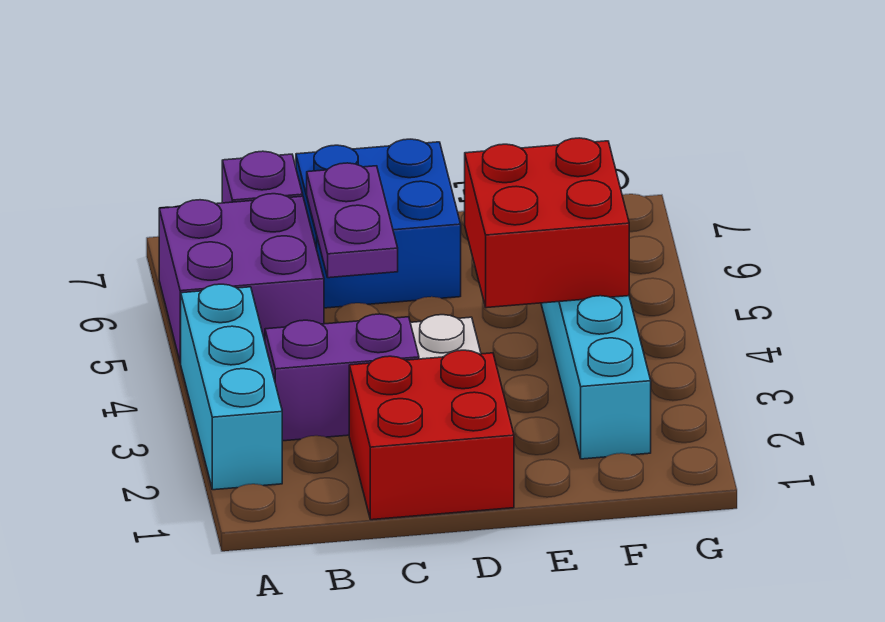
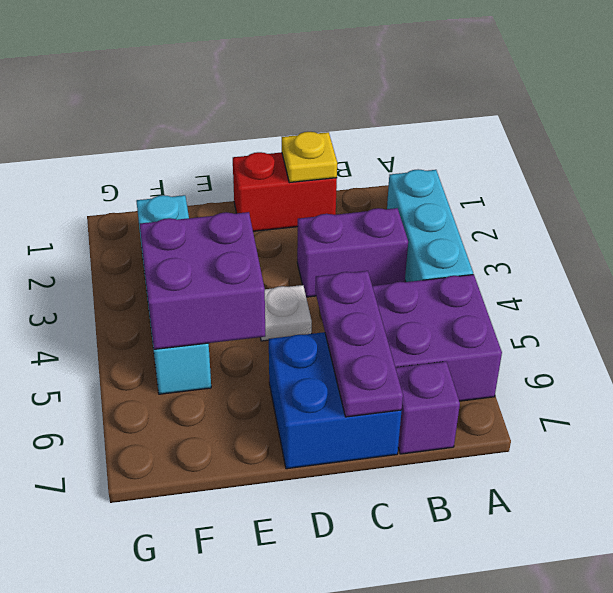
red 2x2 brick [349,350,514,520] -> red 1x2 brick [233,152,337,231]
none -> yellow 1x1 plate [282,132,337,183]
purple 1x2 plate [307,163,398,278] -> purple 1x3 plate [315,271,403,417]
red 2x2 brick [465,138,629,308] -> purple 2x2 brick [140,212,265,349]

